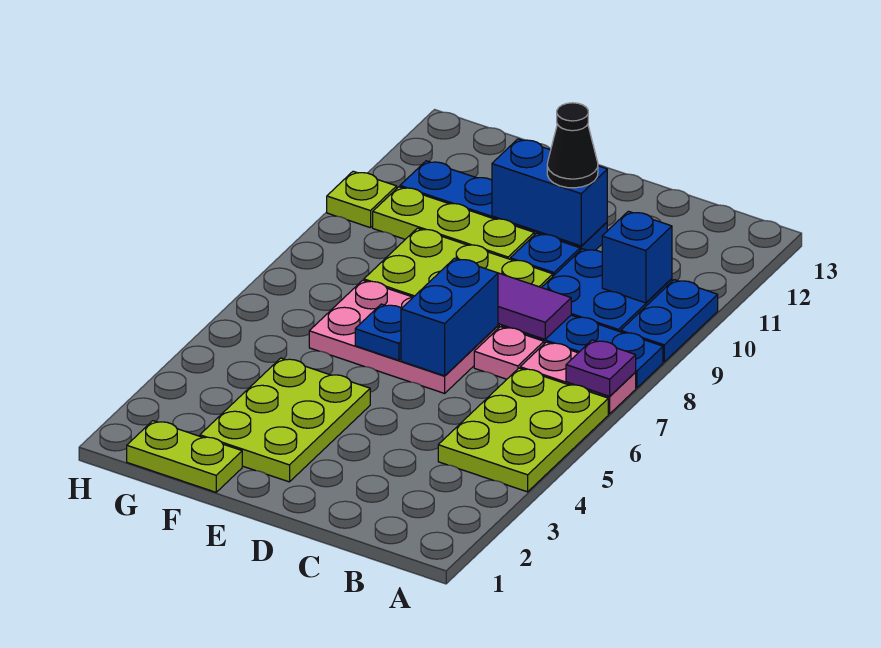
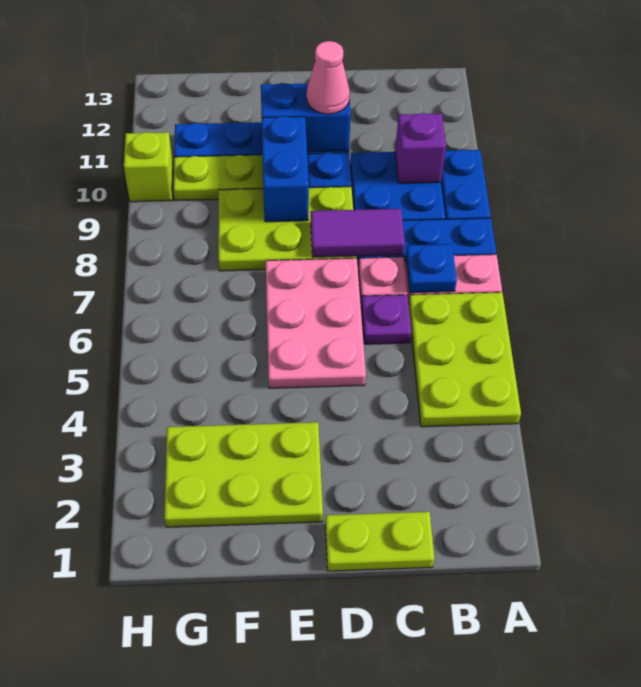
purple 1x1 plate [566,340,636,396] -> purple 1x1 plate moved to [361,295,411,344]
blue 1x1 brick [602,211,672,303] -> purple 1x1 brick [395,113,446,183]
pink 2x3 plate [309,280,498,393] -> pink 2x3 plate turned to [266,258,366,388]
blue 1x2 brick [401,258,498,376] -> blue 1x2 brick moved to [262,116,309,222]
black 1x1 cone [547,103,598,188] -> pink 1x1 cone [306,41,350,114]
lime 2x3 plate [200,358,370,482] -> lime 2x3 plate turned to [164,422,323,527]
blue 1x1 plate [355,304,402,360] -> blue 1x1 plate moved to [406,244,457,293]
lime 1x2 plate [127,421,242,492] -> lime 1x2 plate moved to [325,512,435,571]
lime 1x1 plate [327,171,397,228] -> lime 1x1 brick [124,132,173,202]

